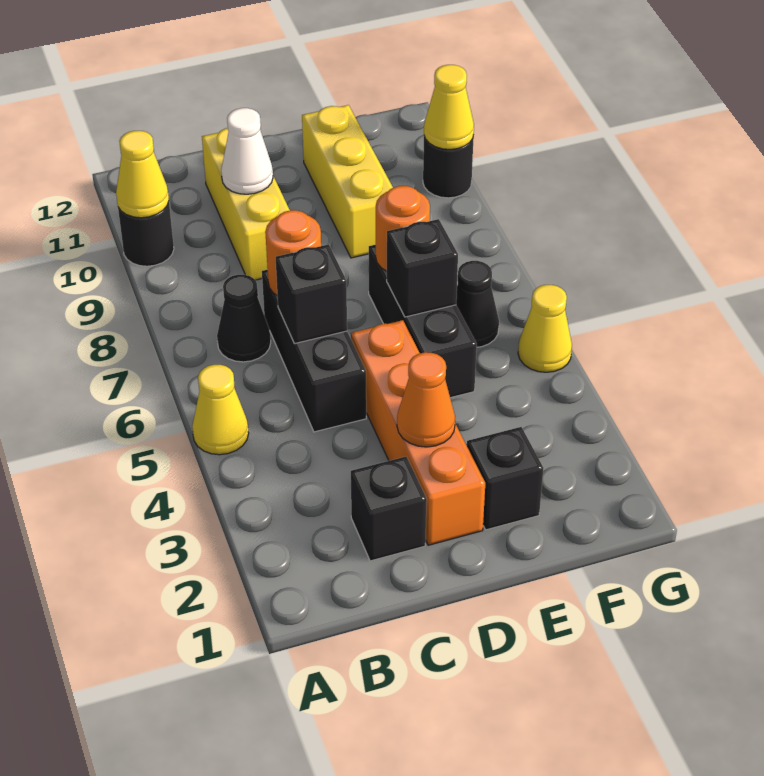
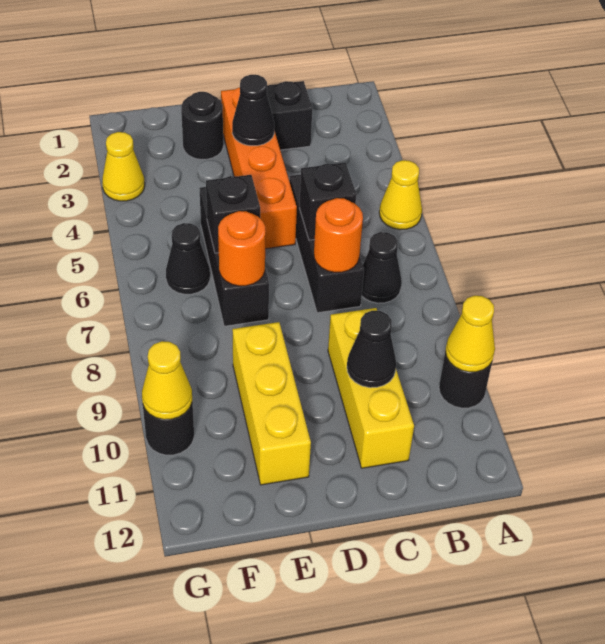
white 1x1 cone [221,108,273,194] -> black 1x1 cone [347,311,396,388]
orange 1x1 cone [397,352,455,447] -> black 1x1 cone [232,75,274,146]
black 1x1 brick [467,427,543,530] -> black 1x1 round brick [181,92,223,159]
yellow 1x1 cone [518,285,572,372] -> yellow 1x1 cone moved to [102,132,145,201]

